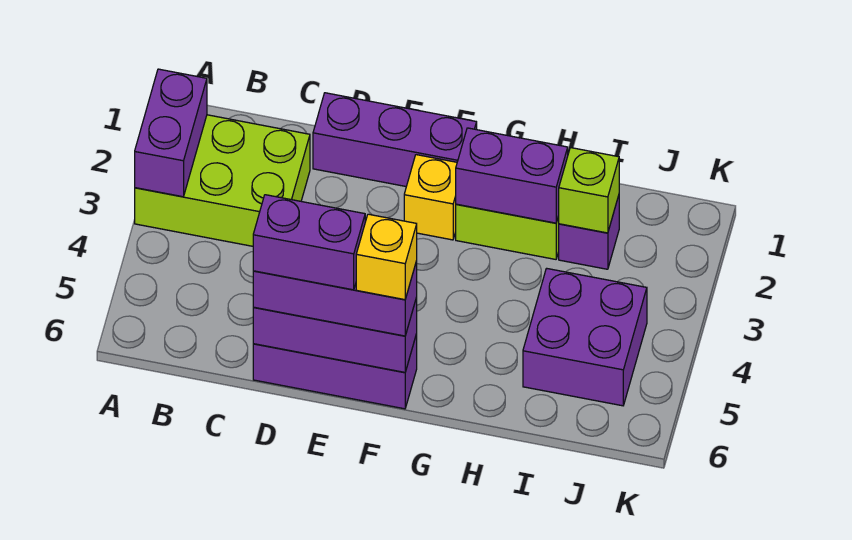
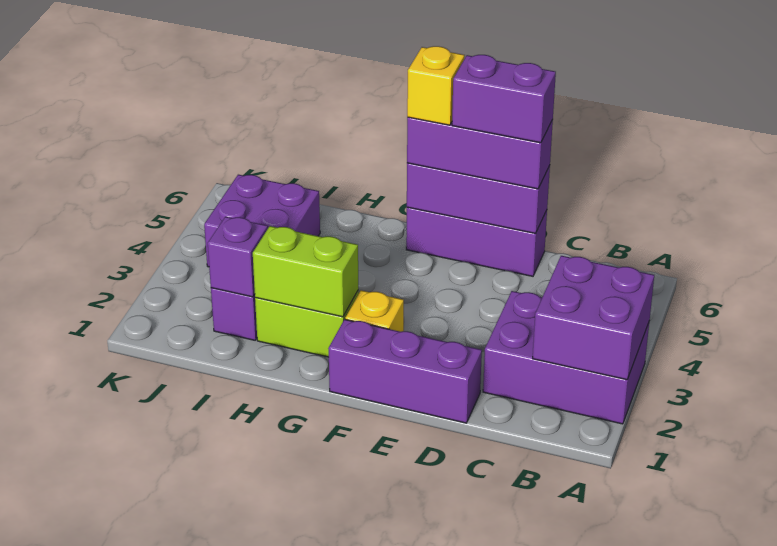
lime 2x3 brick [135,115,310,246] -> purple 2x3 brick [483,291,649,424]
purple 1x2 brick [135,69,207,197] -> purple 2x2 brick [533,256,654,380]
purple 1x2 brick [456,128,568,223] -> lime 1x2 brick [253,226,359,317]
lime 1x1 brick [559,148,619,233] -> purple 1x1 brick [208,217,268,297]

